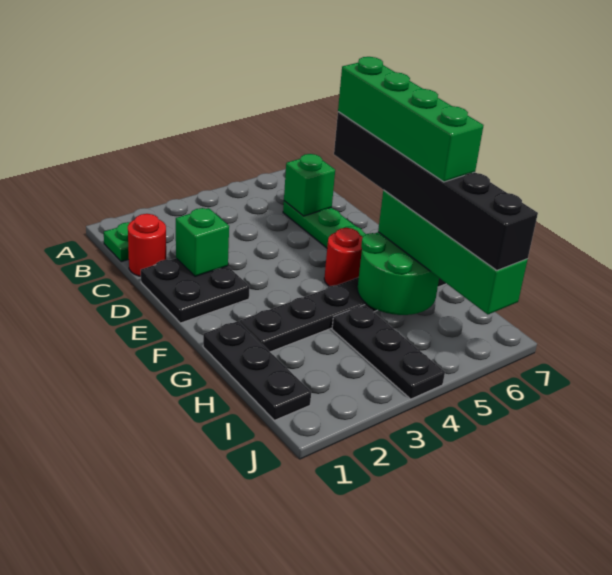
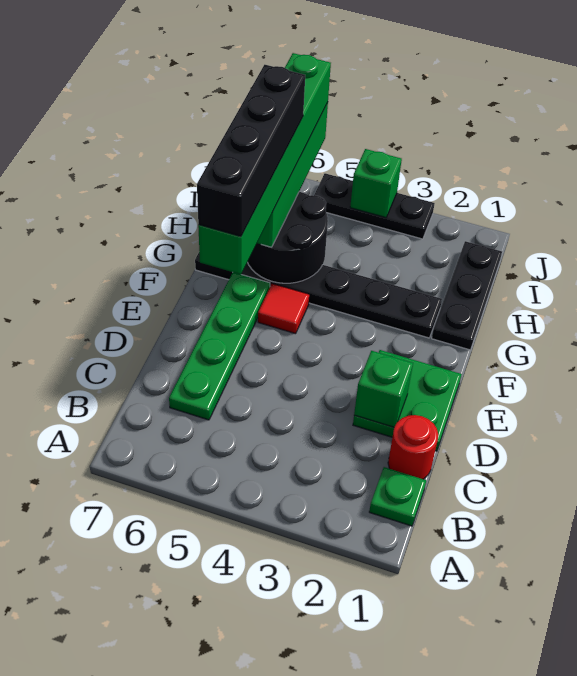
green 1x1 brick [284,154,335,216] -> green 1x1 brick moved to [350,149,402,218]
black 2x2 plate [141,258,250,323] -> green 2x2 plate [353,350,462,451]
black 1x6 brick [334,112,538,270] -> green 1x6 brick [198,53,331,274]
green 1x4 brick [338,57,484,182] -> black 1x4 brick [197,65,305,237]
red 1x1 round brick [324,228,363,286] -> red 1x1 tile [258,284,309,334]
green 2x2 round brick [357,232,439,315] -> black 2x2 round brick [248,192,328,283]
black 1x3 plate [332,305,445,399] -> black 1x3 plate turned to [314,173,435,239]

